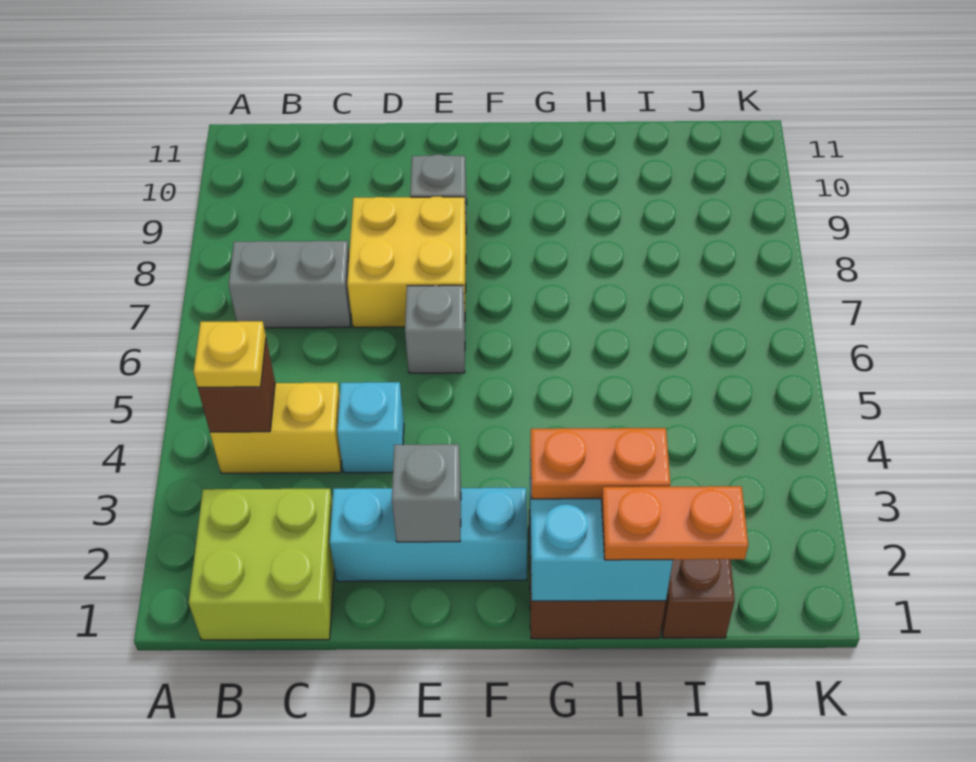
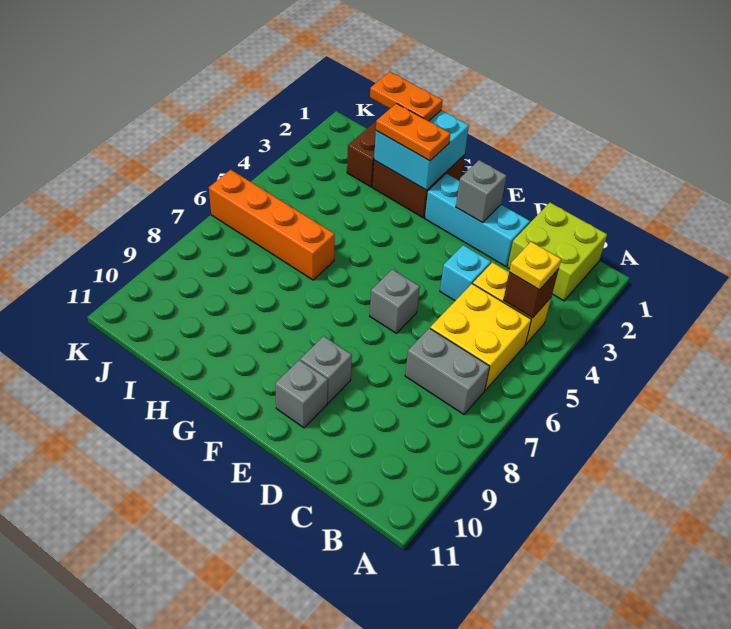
yellow 2x2 brick [347,197,466,327] -> yellow 2x2 brick moved to [430,284,531,390]
none -> grey 1x1 brick [275,360,328,428]
none -> orange 1x4 brick [209,170,335,280]

